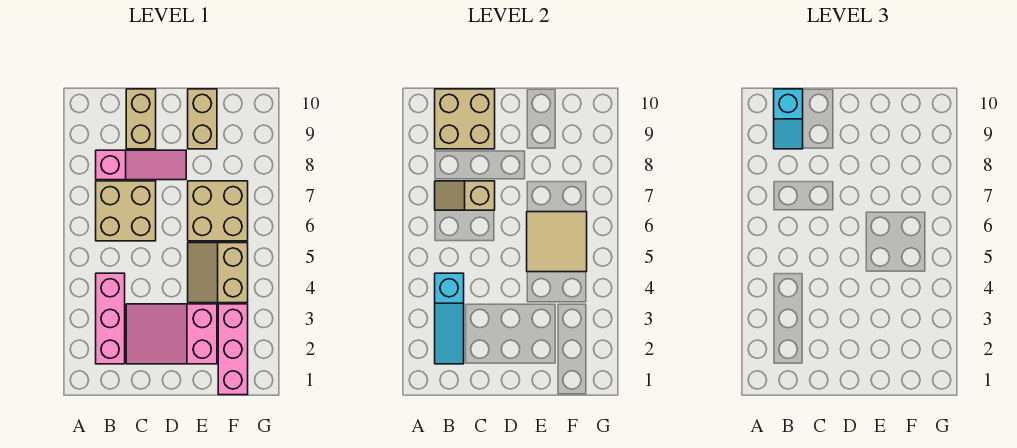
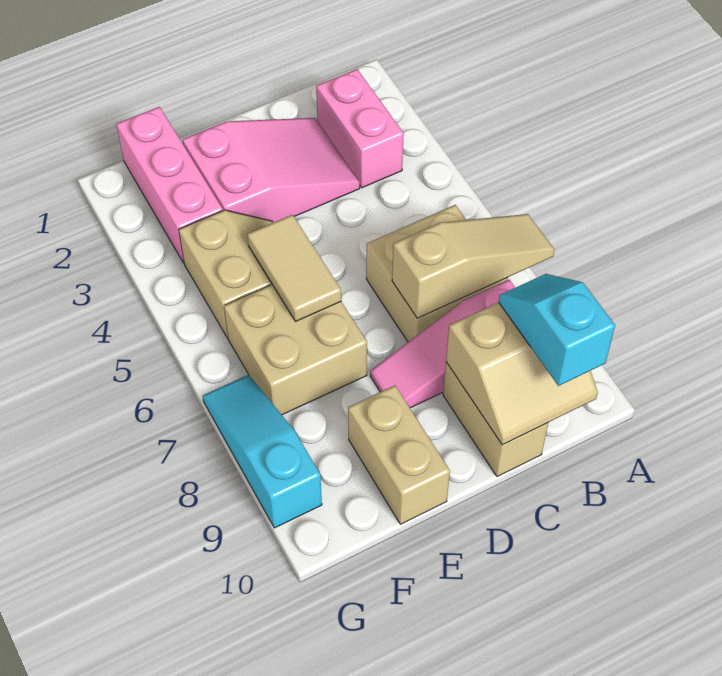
pink 1x3 brick [96,273,125,364] -> pink 1x2 brick [316,69,404,188]
cyan 1x3 slope [435,273,464,364] -> cyan 1x3 slope moved to [203,375,322,528]
tan 1x2 slope [435,181,495,210] -> tan 1x3 slope [392,214,555,318]
tan 2x2 brick [435,89,495,149] -> tan 2x2 slope [446,302,598,445]
tan 2x2 tile [527,212,587,272] -> tan 1x2 tile [247,215,341,322]

